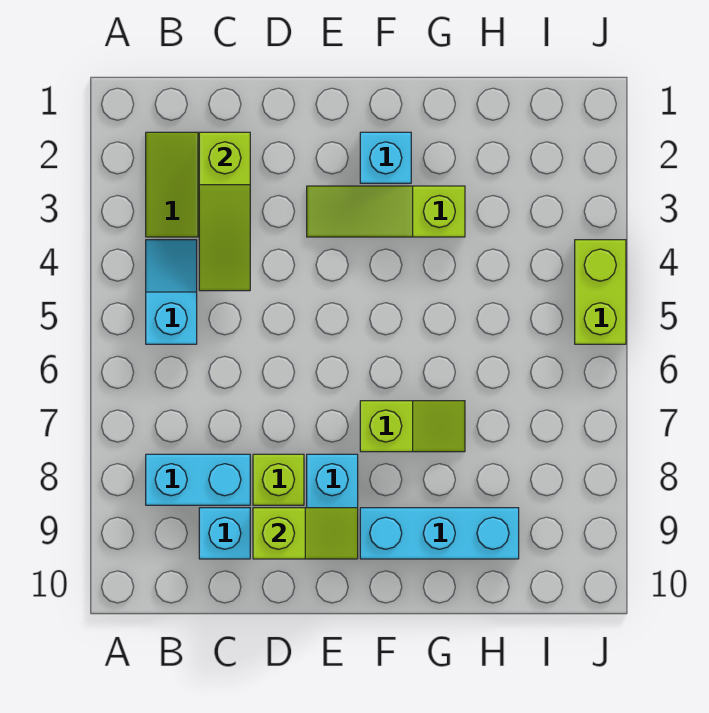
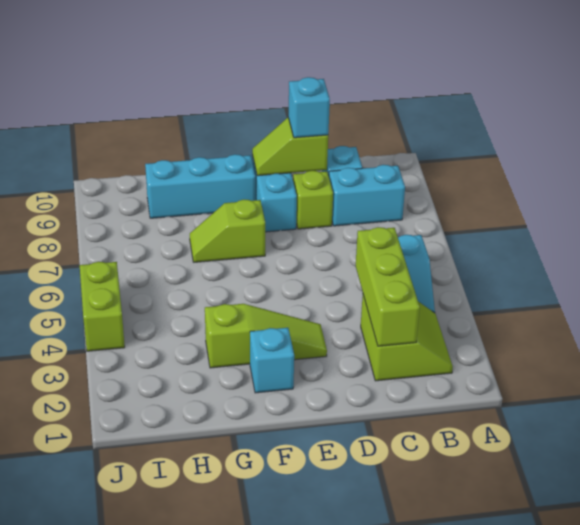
lime 1x3 slope [199,132,250,291] -> lime 1x3 brick [356,227,420,346]
none -> cyan 1x1 brick [288,77,330,138]

